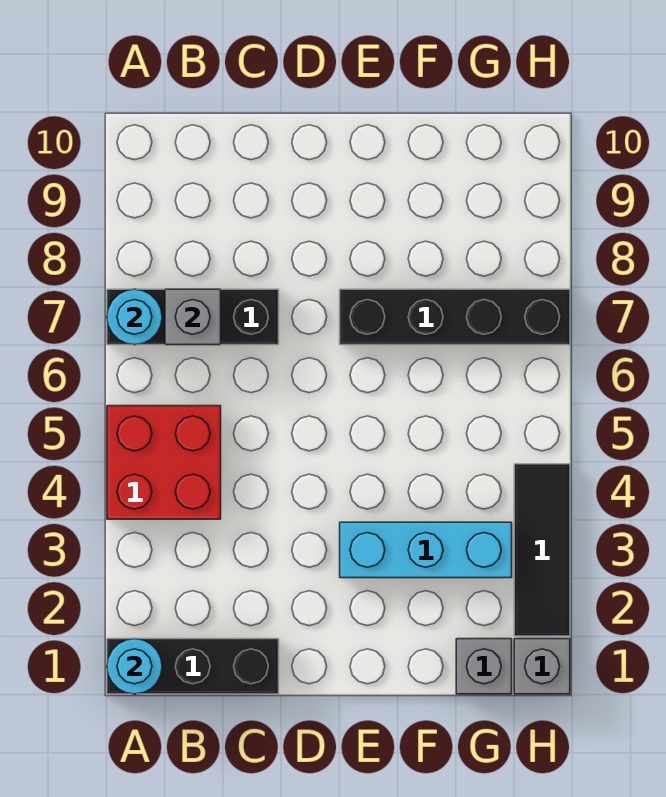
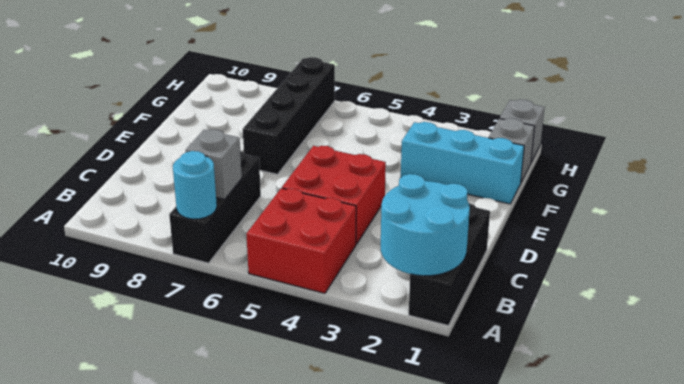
cyan 1x1 round brick [107,639,162,694] -> cyan 2x2 round brick [381,174,470,276]
none -> red 2x2 brick [282,146,386,244]
cyan 1x3 brick [340,522,512,578] -> cyan 1x3 brick turned to [401,122,524,204]
black 1x3 tile [514,464,570,636] -> none

